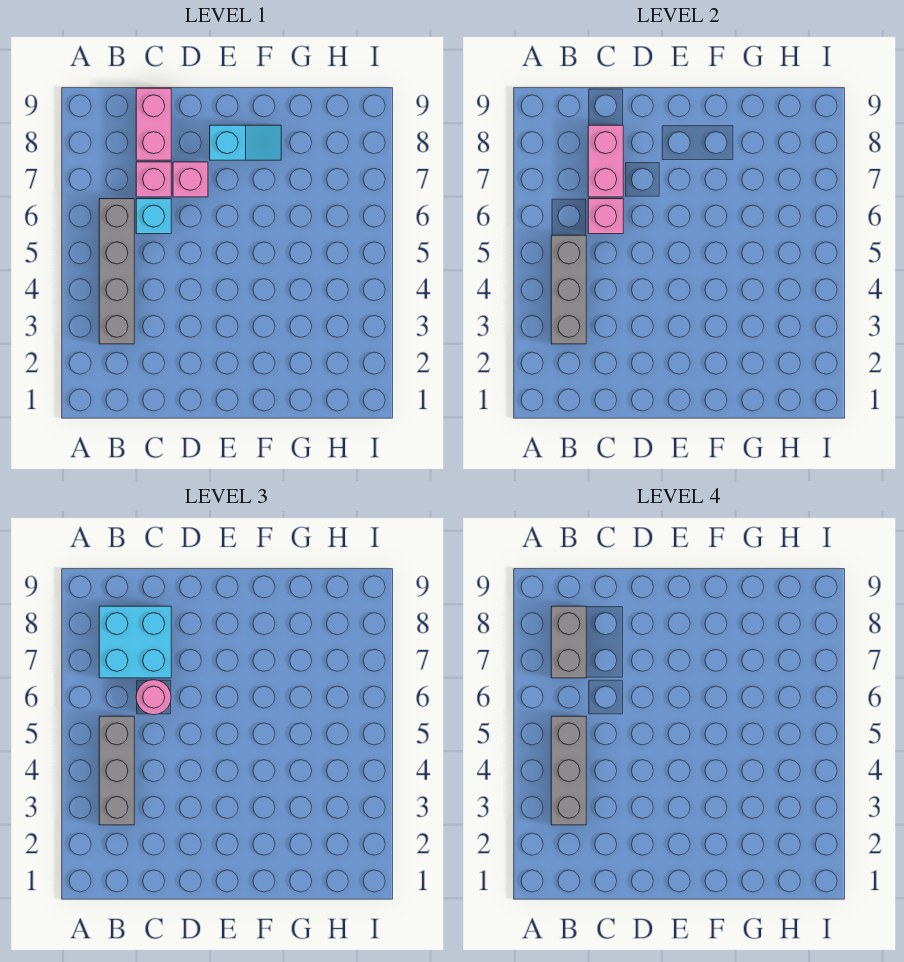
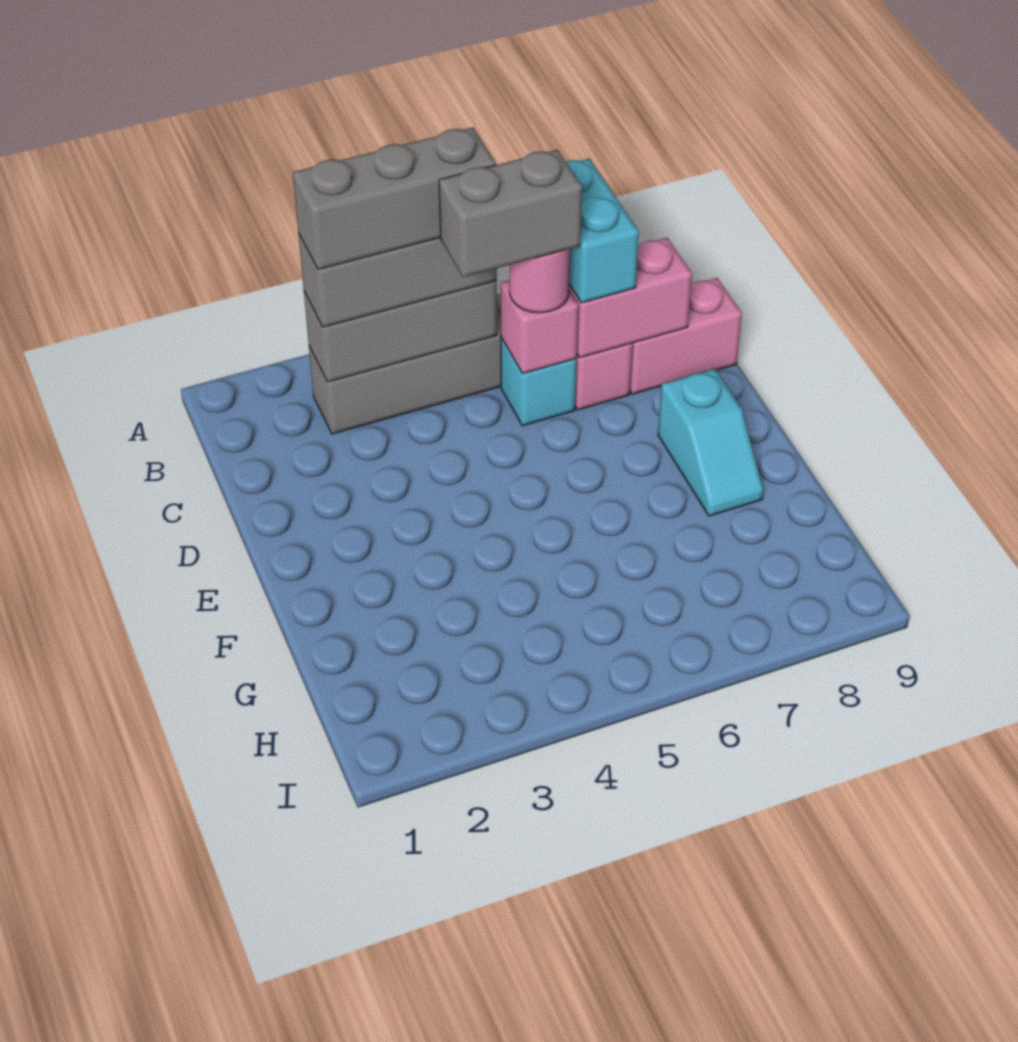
cyan 2x2 brick [99,606,171,678] -> cyan 1x2 brick [566,159,639,303]
grey 1x2 brick [551,606,586,678] -> grey 1x2 brick moved to [439,150,582,277]
pink 1x1 brick [173,162,208,197] -> none

